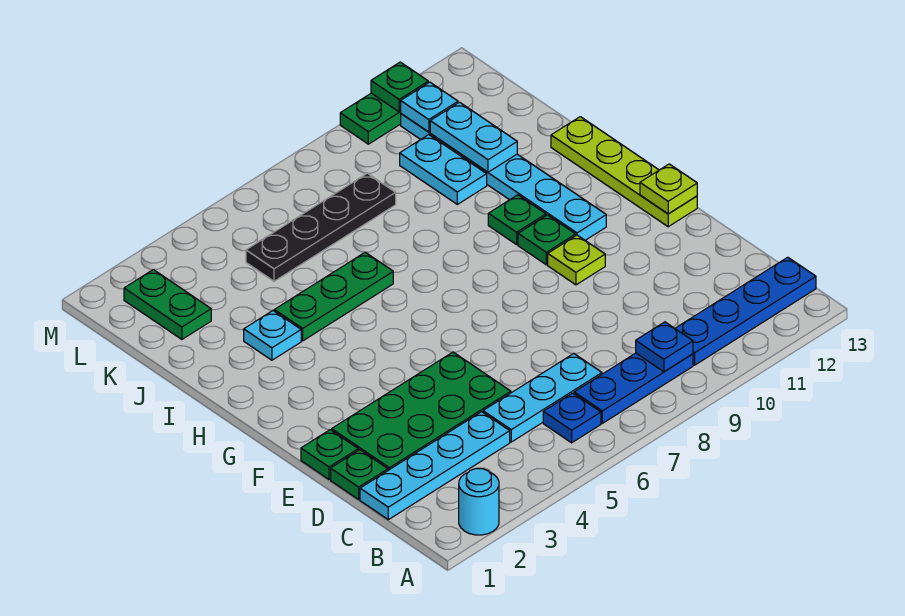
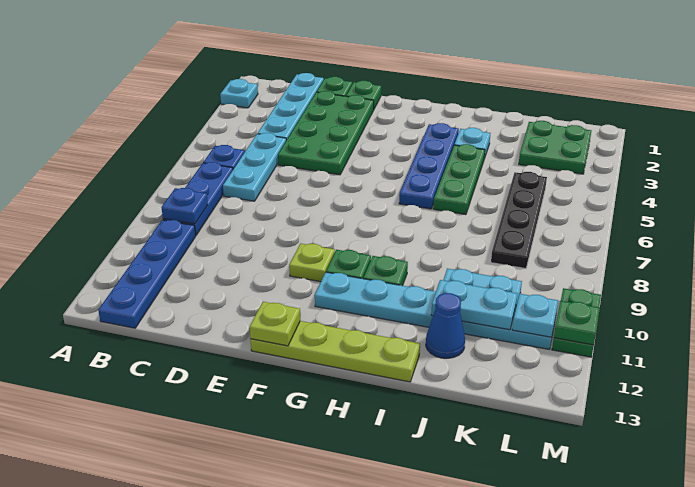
cyan 1x1 round brick [459,469,499,535] -> cyan 1x1 plate [220,79,258,108]
none -> blue 1x4 plate [399,123,459,209]
none -> blue 1x1 cone [426,293,465,358]
green 1x2 plate [124,270,211,339] -> green 2x2 plate [519,121,591,174]

